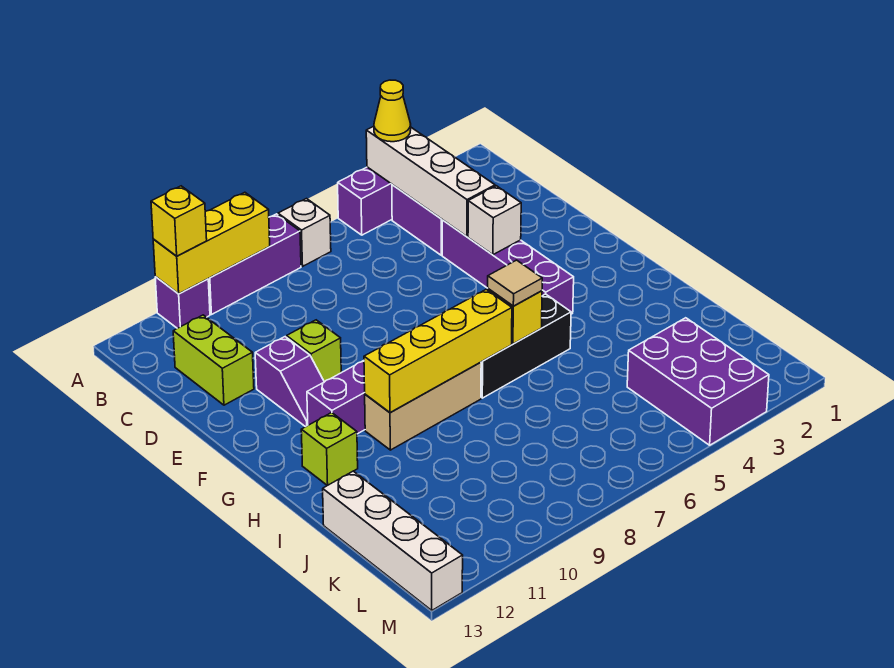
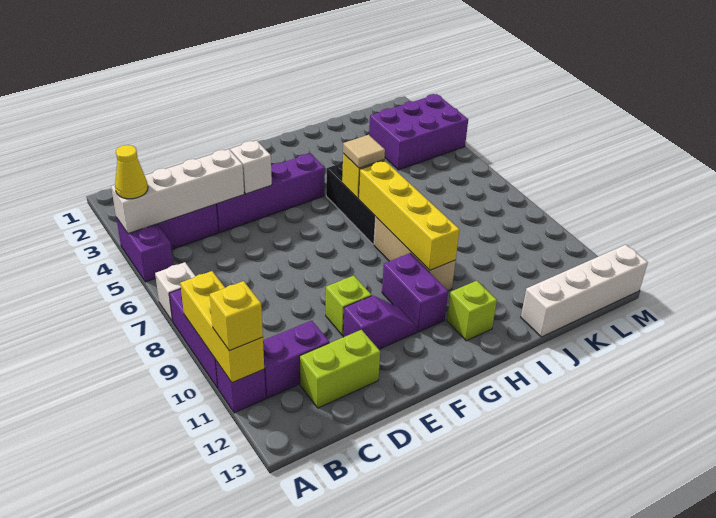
none -> purple 1x2 brick [263,321,329,398]

